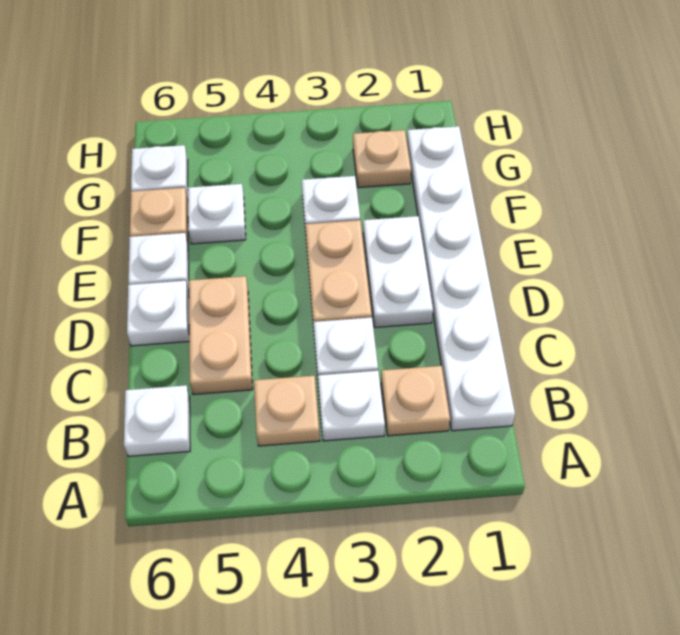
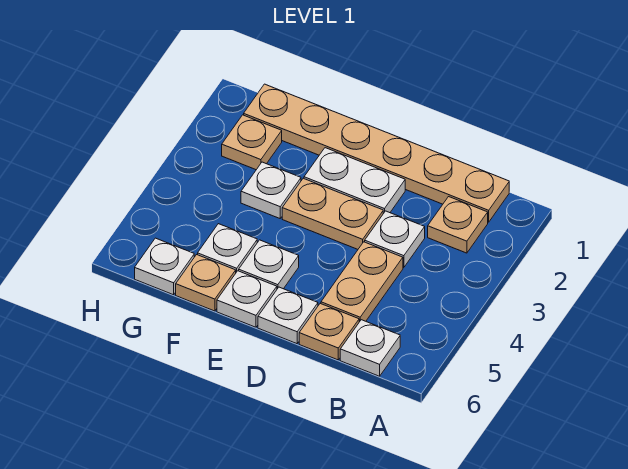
white 1x6 plate [407,126,515,431] -> tan 1x6 plate [244,84,509,222]
white 1x1 plate [318,371,385,441] -> white 1x1 plate moved to [239,240,299,289]
tan 1x1 plate [254,376,320,446] -> tan 1x1 plate moved to [299,304,359,360]
tan 1x2 plate [189,276,253,395] -> tan 1x2 plate turned to [321,242,403,322]

